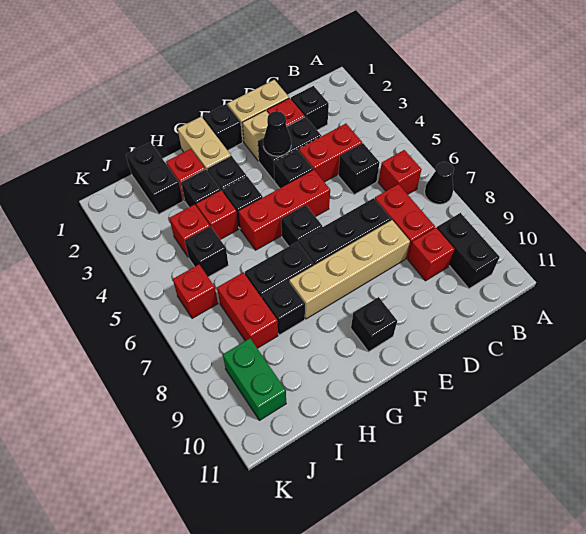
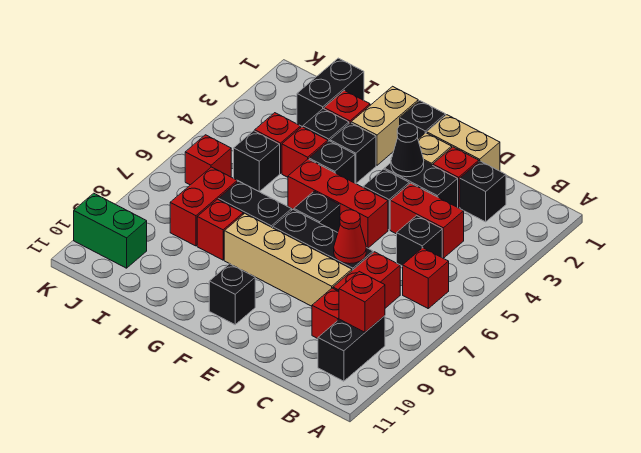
black 1x1 cone [425,162,454,204] -> none
none -> red 1x1 brick [339,272,385,332]
none -> red 1x1 cone [334,210,366,264]
black 1x1 brick [262,281,305,335] -> red 1x1 brick [197,199,243,260]
green 1x2 brick [223,338,286,420] -> green 1x2 brick turned to [74,193,147,268]

